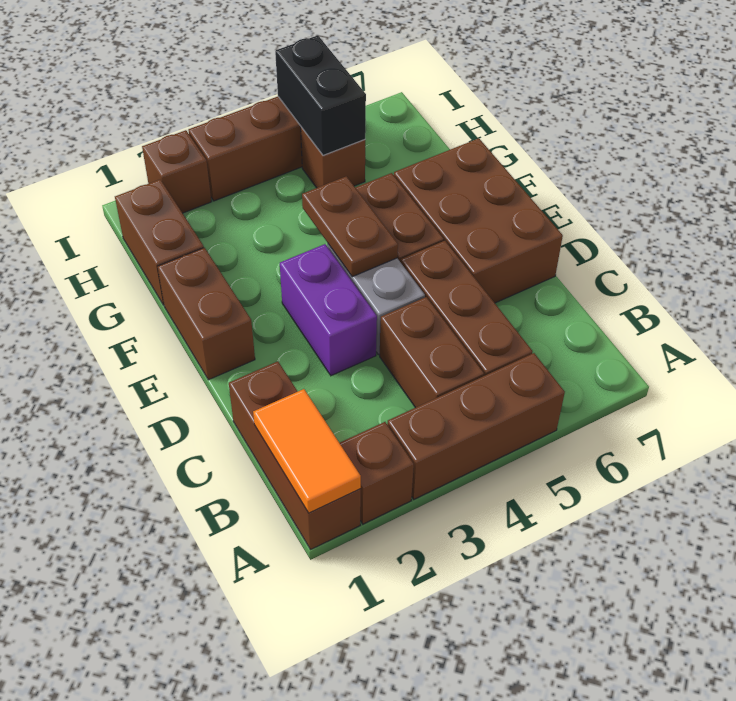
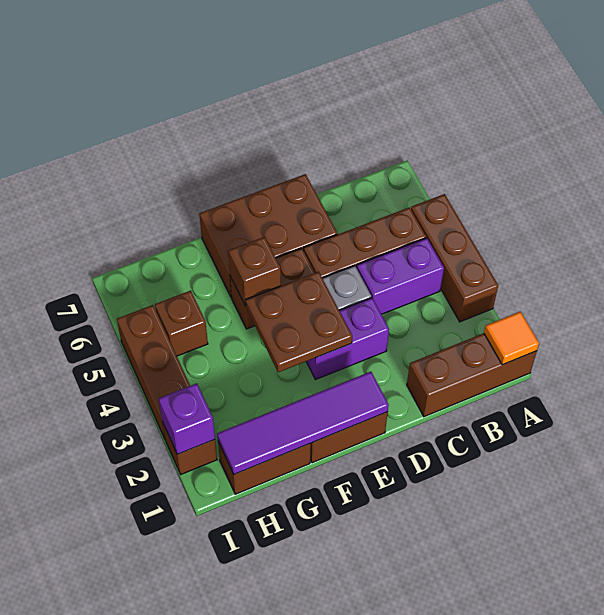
orange 1x2 tile [253,389,361,513] -> orange 1x1 tile [484,312,539,365]
brown 1x1 brick [340,422,414,524] -> brown 1x1 brick moved to [228,237,281,306]
brown 1x2 brick [380,297,484,408] -> purple 1x2 brick [357,238,444,314]
none -> purple 1x4 tile [217,372,389,474]
brown 1x2 plate [302,176,398,277] -> brown 2x2 plate [246,272,352,372]
black 1x2 brick [275,35,366,155] -> none
none -> purple 1x1 brick [159,383,215,454]

